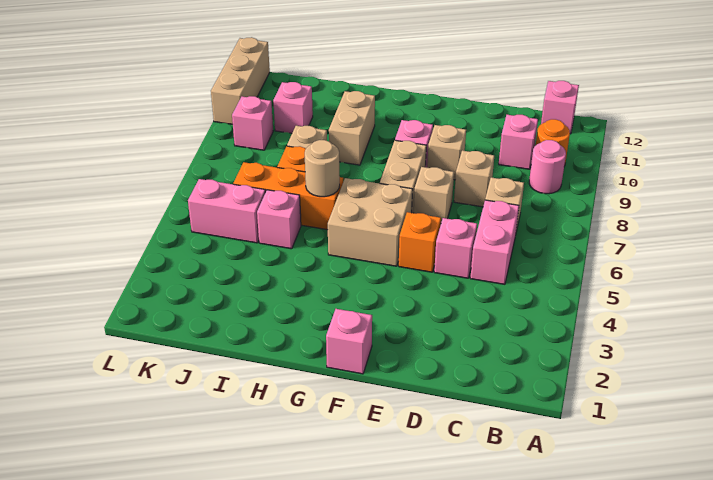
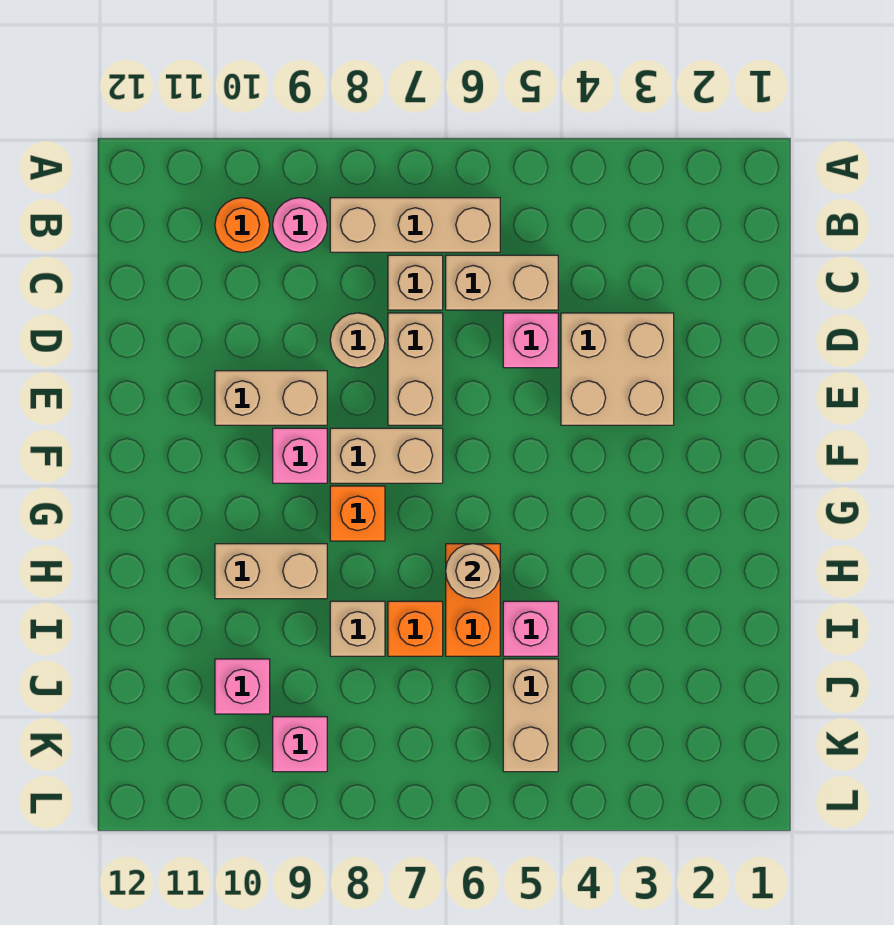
pink 1x1 brick [541,81,579,134] -> none
pink 1x2 brick [470,200,519,284] -> tan 1x2 brick [446,255,558,310]
pink 1x1 brick [499,115,538,169] -> none
tan 1x1 brick [454,151,494,207] -> tan 1x1 round brick [330,313,385,368]
orange 1x1 brick [399,212,441,272] -> orange 1x1 brick moved to [330,486,385,541]
tan 1x1 brick [414,167,454,222] -> tan 1x2 brick [388,313,443,425]
tan 1x1 brick [427,125,466,180] -> tan 1x2 brick [215,371,327,425]
pink 1x1 brick [326,309,372,374] -> none
tan 2x2 brick [328,178,413,266] -> tan 2x2 brick moved to [561,313,674,425]
orange 1x3 brick [233,162,343,230] -> orange 1x2 brick [446,544,500,656]
pink 1x2 brick [188,179,265,243] -> tan 1x2 brick [503,659,558,772]
tan 1x3 brick [211,37,270,124] -> tan 1x3 brick moved to [330,198,500,252]

